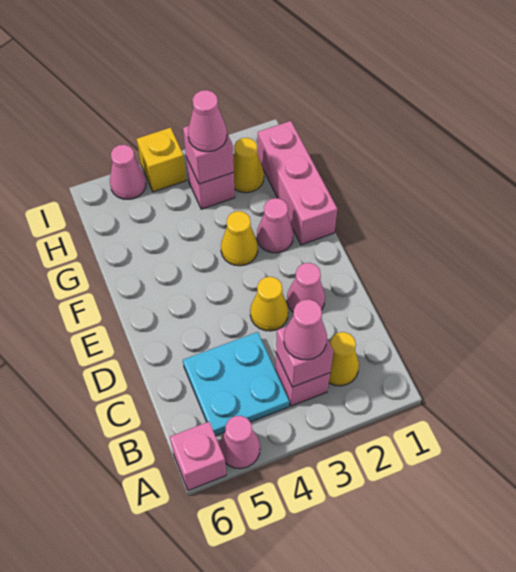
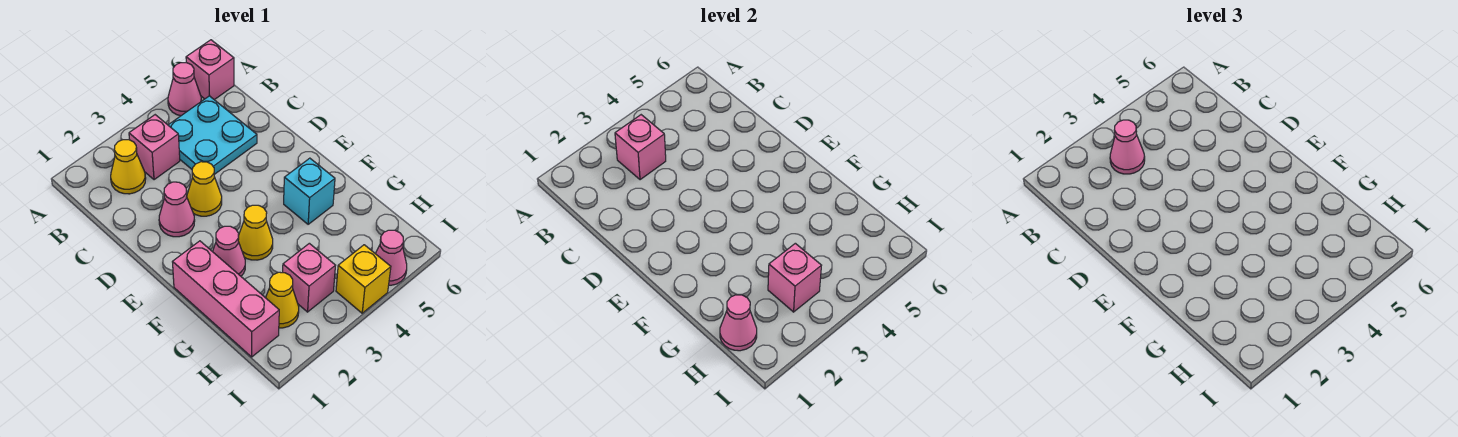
none -> cyan 1x1 brick [284,158,335,224]
pink 1x1 cone [188,90,227,152] -> pink 1x1 cone moved to [720,295,757,351]

